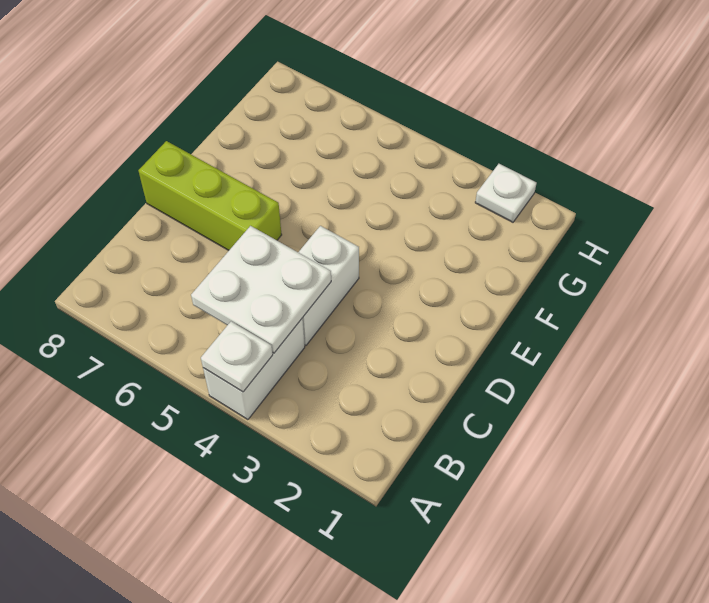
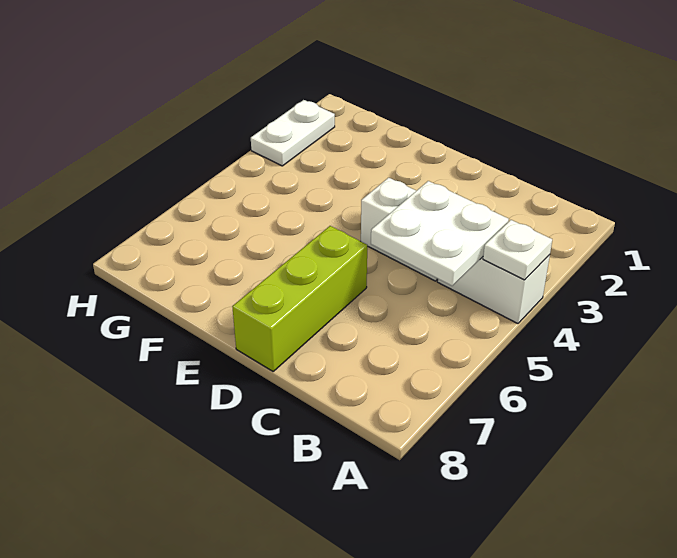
white 1x1 plate [475,164,537,222] -> white 1x2 plate [251,100,335,166]

